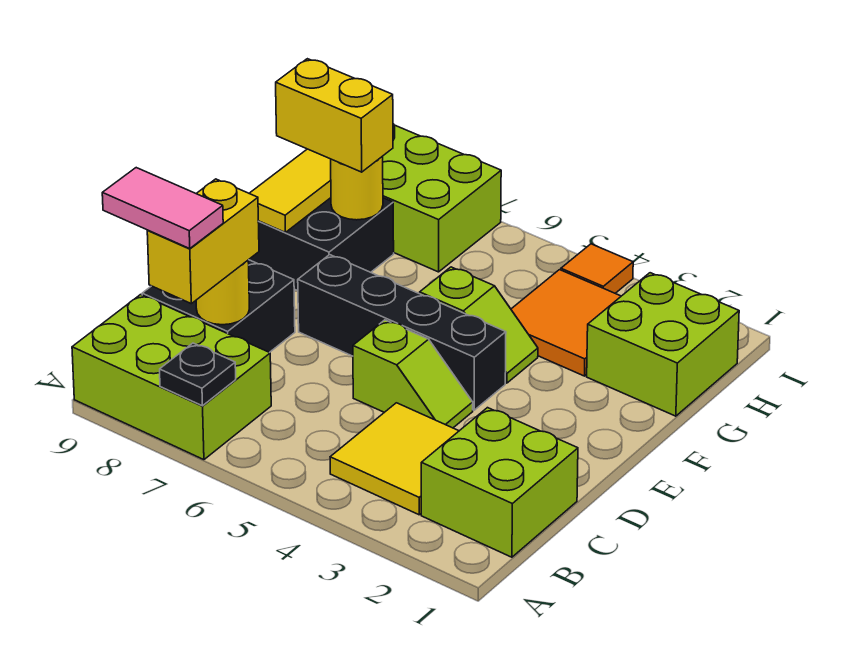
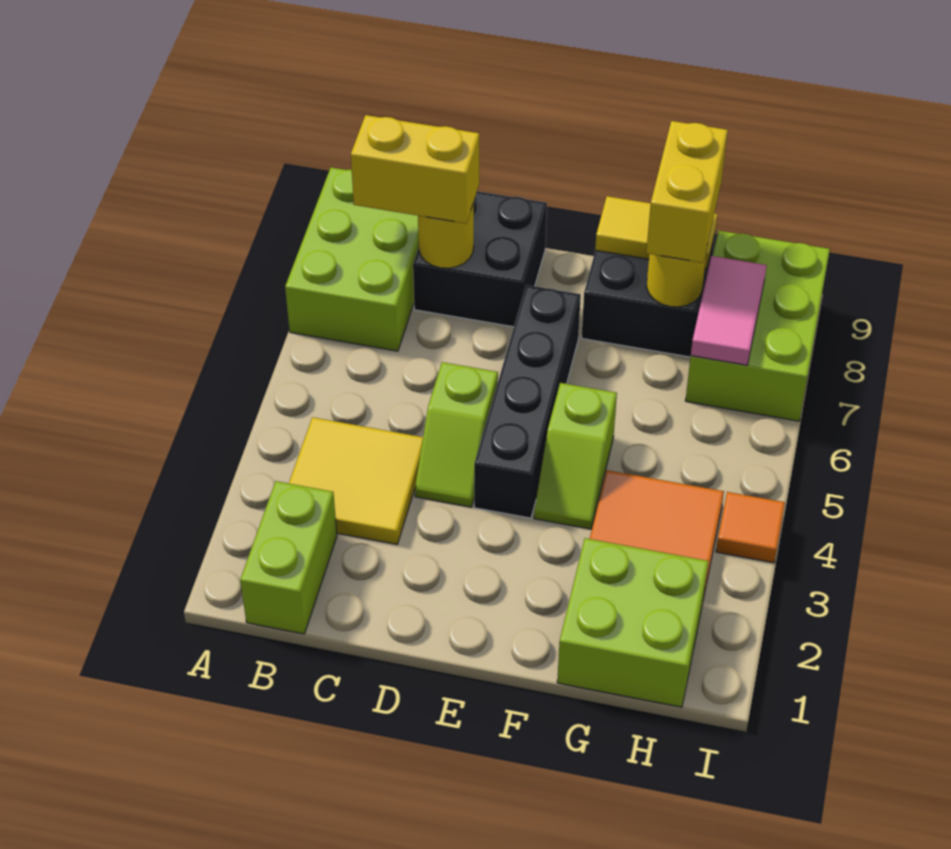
black 1x1 plate [160,343,236,406] -> none
lime 2x2 brick [421,408,578,557] -> lime 1x2 brick [240,481,337,634]
pink 1x2 tile [102,168,223,248] -> pink 1x2 tile moved to [691,256,767,365]

